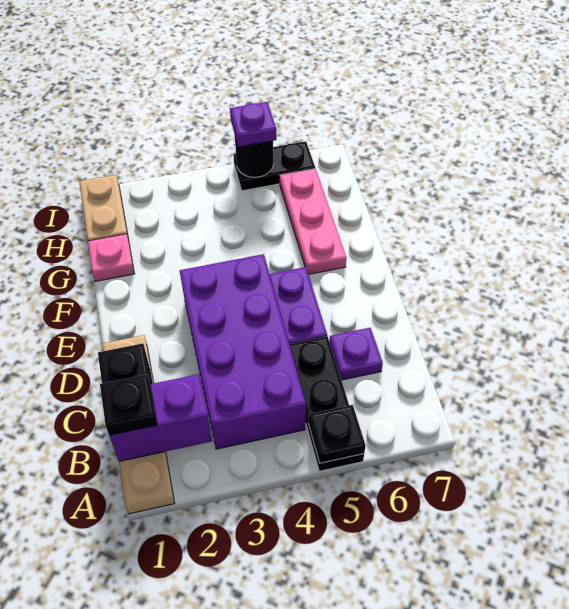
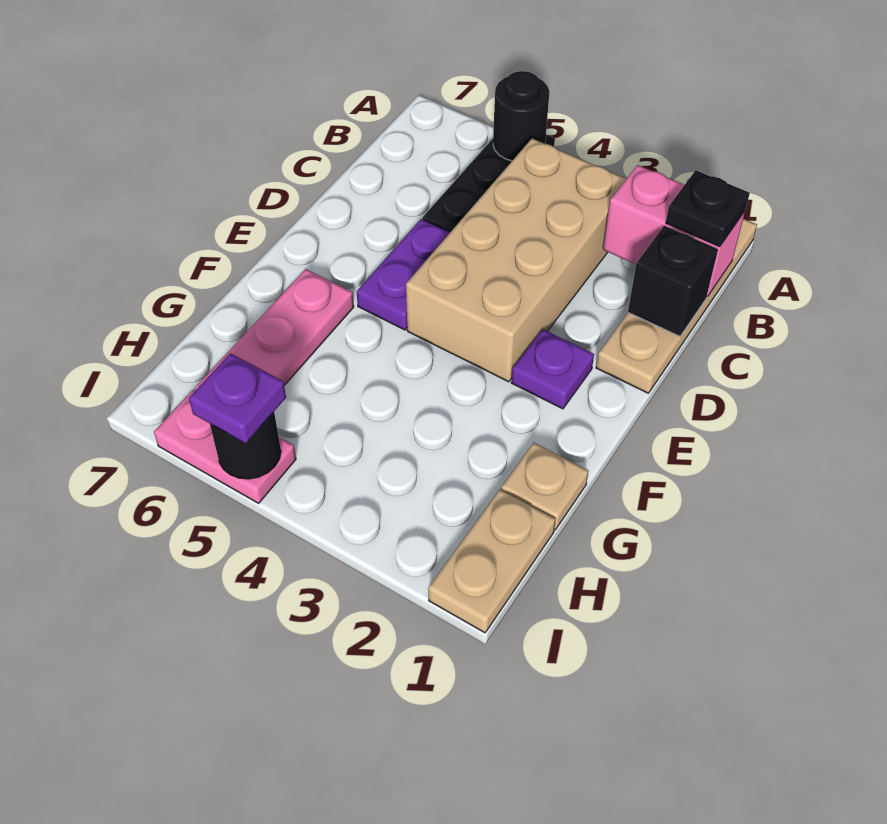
black 1x1 plate [308,405,365,463] -> black 1x1 round brick [493,71,550,161]
purple 1x2 brick [109,374,212,461] -> pink 1x2 brick [603,165,745,297]
purple 2x4 brick [180,254,306,449] -> tan 2x4 brick [406,139,626,382]
purple 1x1 plate [330,328,383,380] -> purple 1x1 plate moved to [511,329,594,409]
pink 1x1 plate [88,234,134,281] -> tan 1x1 plate [501,443,588,530]
black 1x2 plate [233,141,315,191] -> pink 1x2 plate [154,390,296,503]

